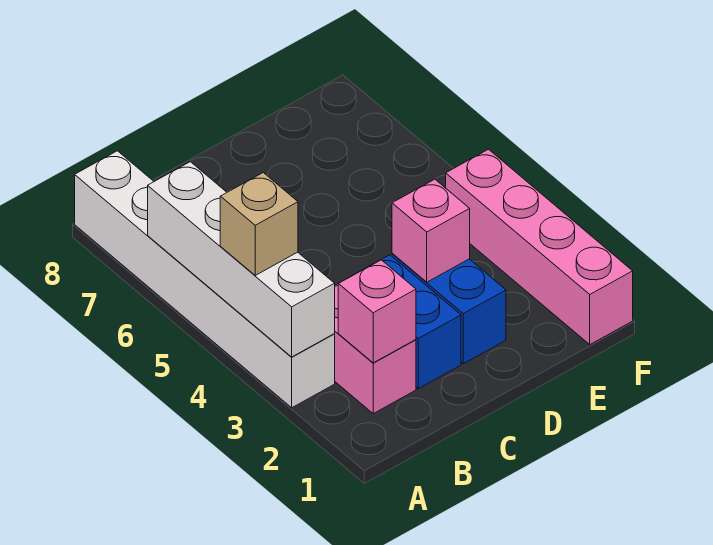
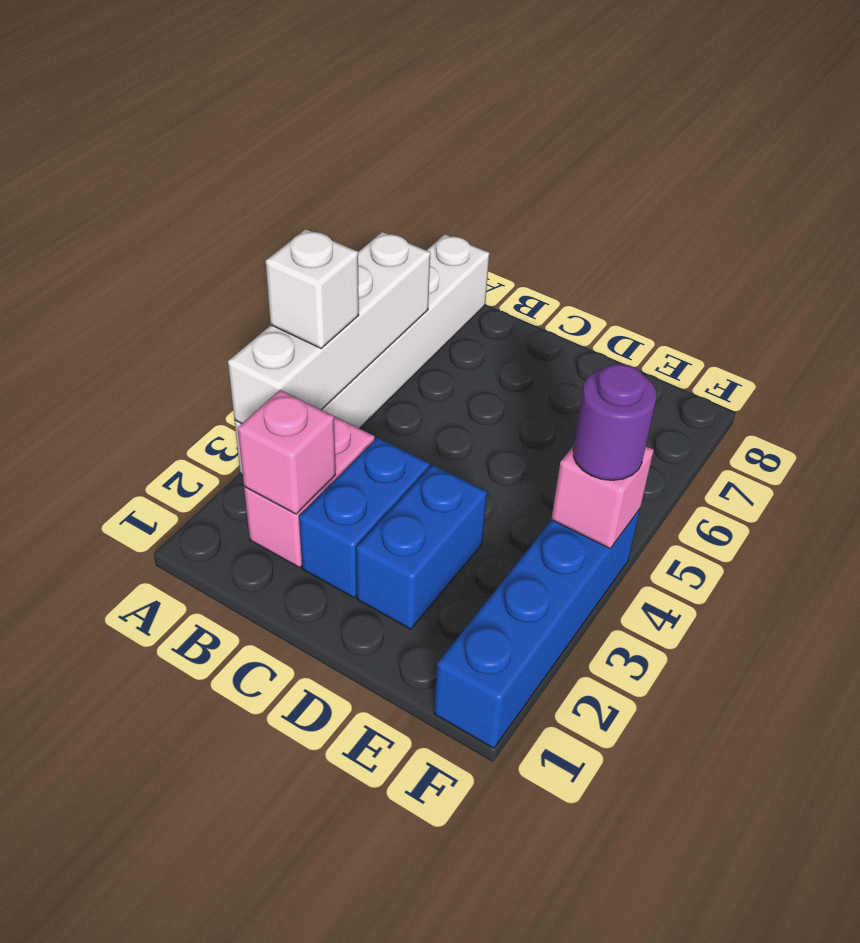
tan 1x1 brick [220,173,298,275] -> white 1x1 brick [266,229,359,348]
pink 1x1 brick [392,179,470,282] -> pink 1x1 brick moved to [551,446,654,548]
pink 1x4 brick [446,149,633,345] -> blue 1x4 brick [434,509,640,748]
none -> purple 1x1 round brick [573,364,656,480]

